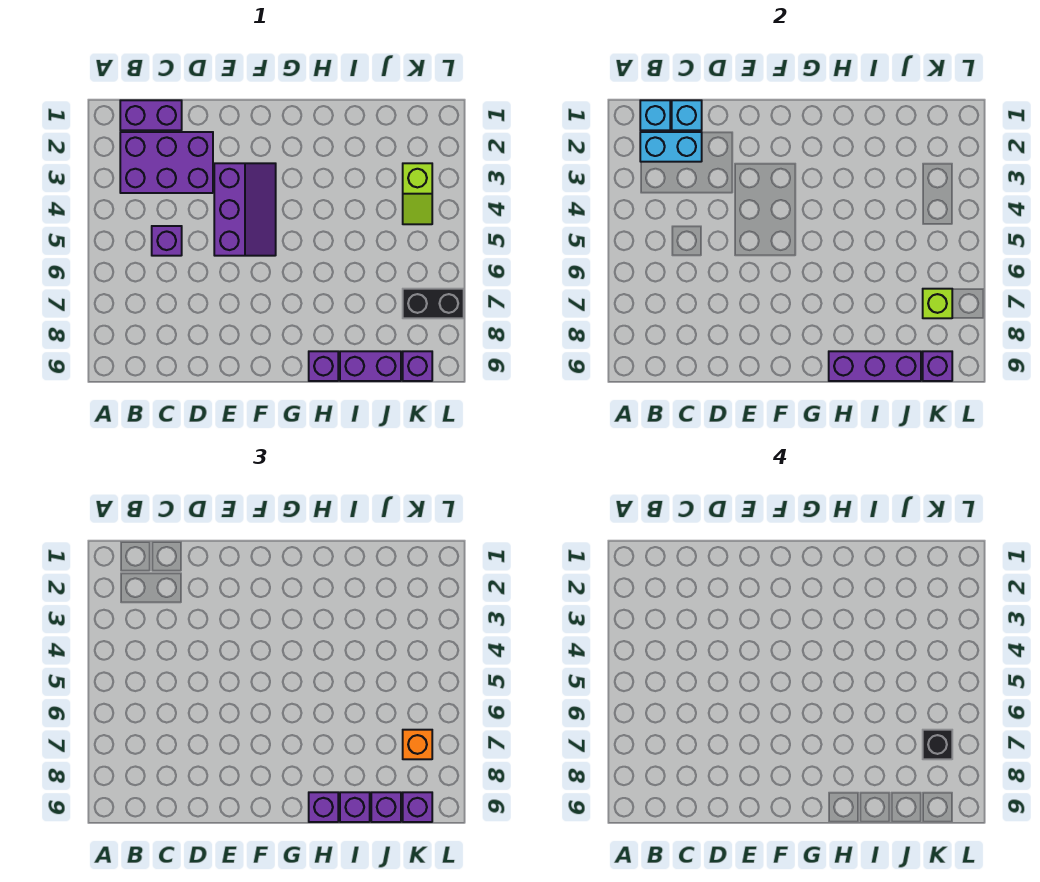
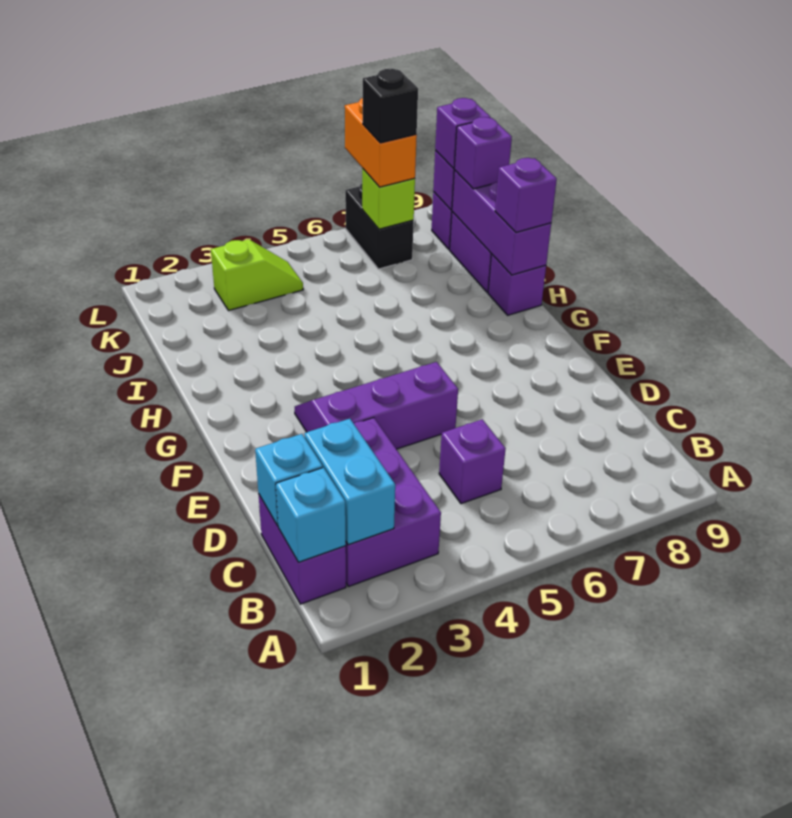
purple 1x1 brick [340,792,370,822] -> none
orange 1x1 brick [403,730,432,759] -> orange 1x2 brick [345,98,417,187]

